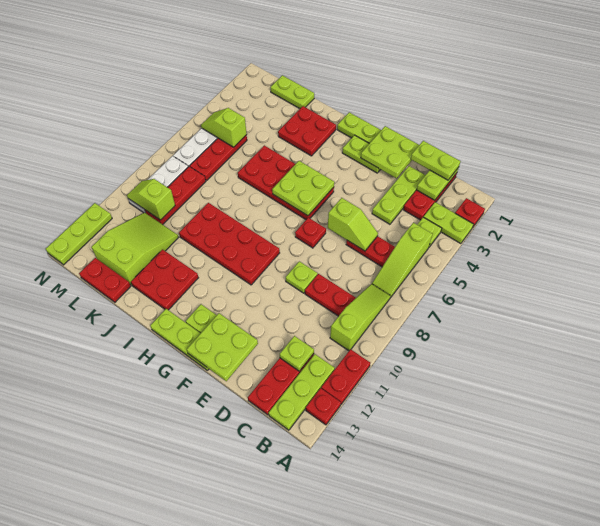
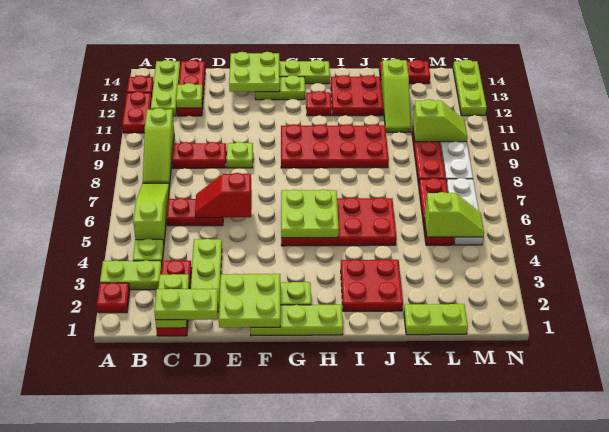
lime 1x2 slope [328,198,378,251] -> red 1x2 slope [195,173,252,218]
red 1x1 plate [295,218,326,248] -> red 1x1 plate moved to [306,91,332,116]
lime 2x3 slope [92,212,179,285] -> lime 1x3 slope [381,59,411,132]

